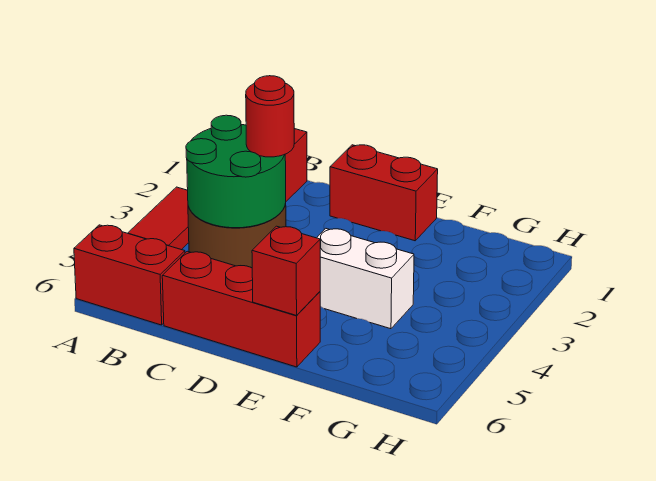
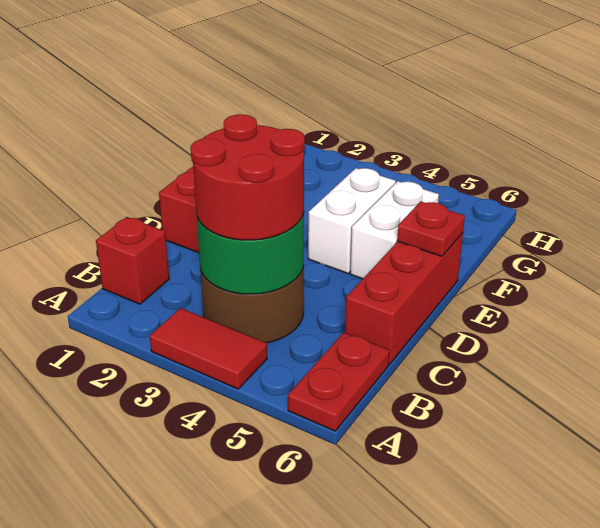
red 1x2 brick [74,225,185,325] -> red 1x2 plate [288,332,390,431]
red 1x1 round brick [246,76,294,157] -> red 2x2 round brick [191,114,305,240]
none -> white 1x2 brick [350,181,439,279]
red 1x1 brick [252,226,320,315] -> red 1x1 plate [397,202,465,256]

